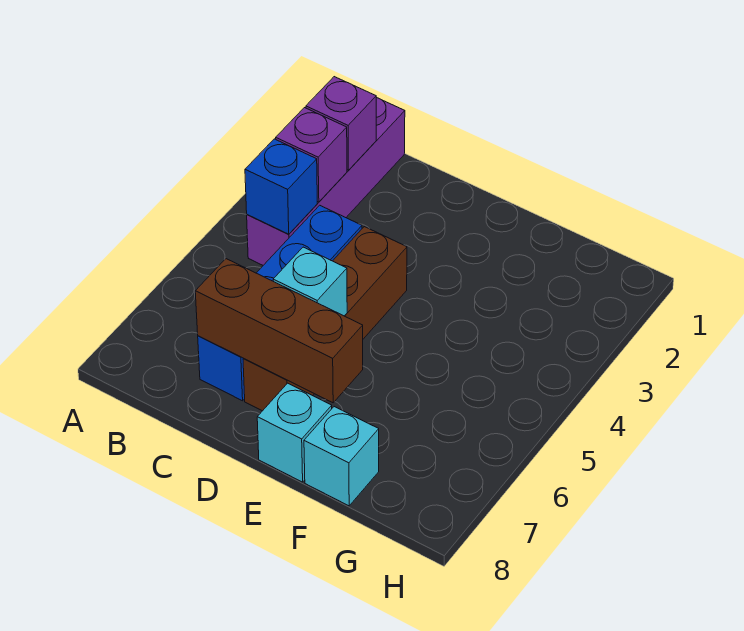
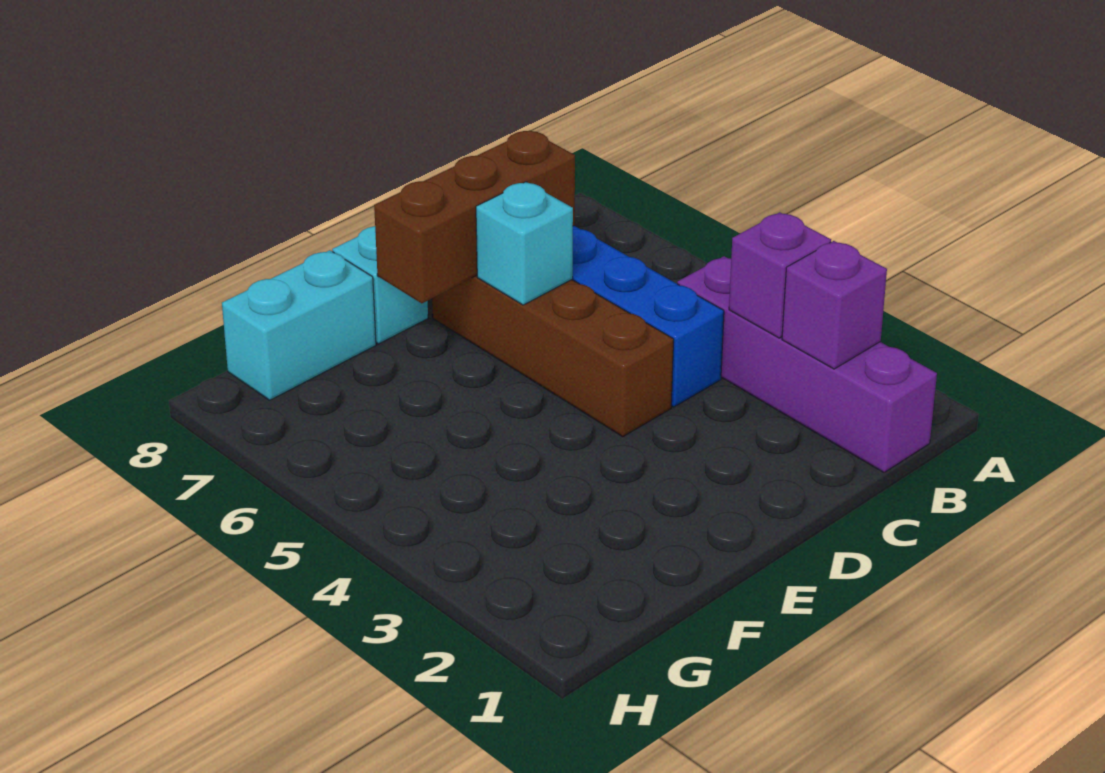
blue 1x1 brick [245,139,317,234] -> none
cyan 1x1 brick [304,407,379,506] -> cyan 1x2 brick [222,250,376,400]

